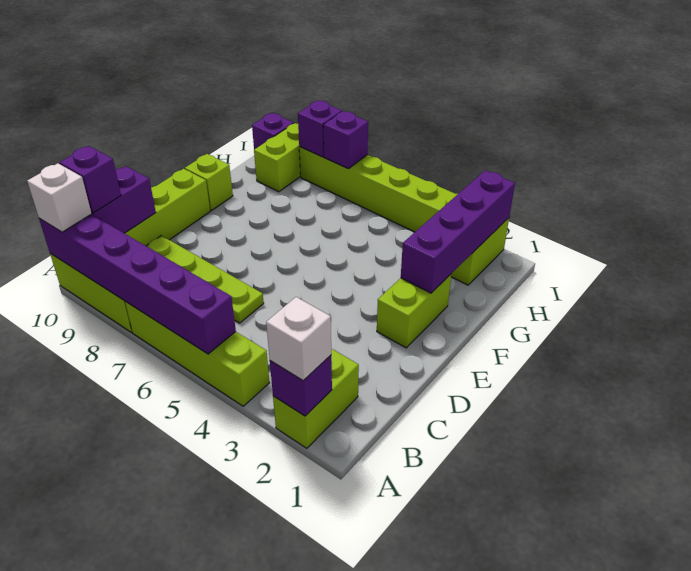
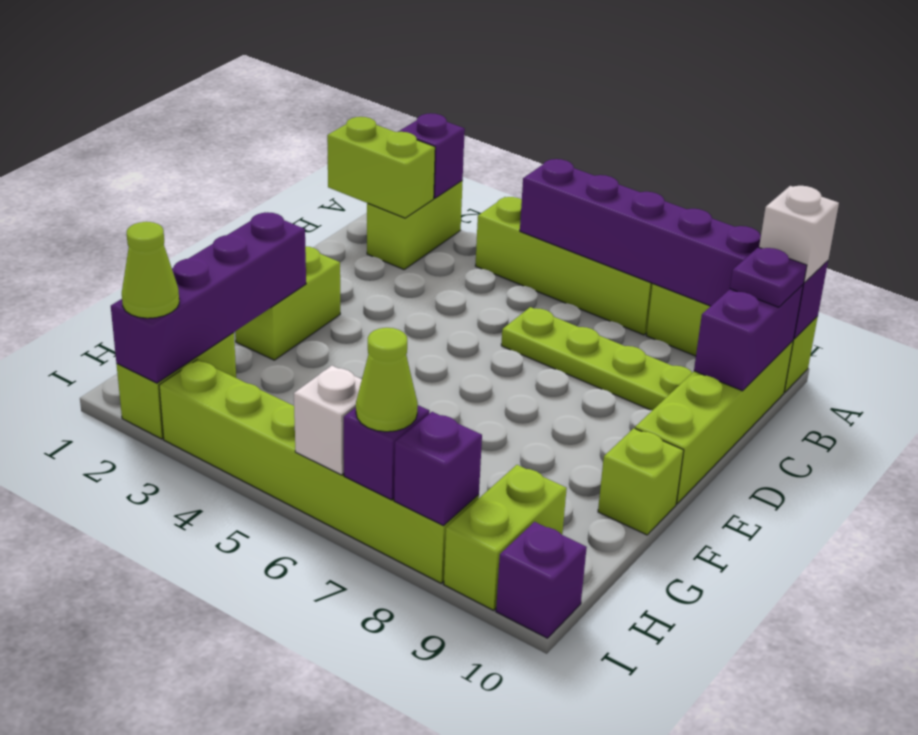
white 1x1 brick [266,297,331,381] -> white 1x1 brick moved to [294,366,362,475]
none -> lime 1x2 brick [327,117,435,218]
purple 1x1 brick [60,146,121,213] -> purple 1x1 plate [730,247,807,307]
none -> lime 1x1 cone [122,222,179,318]
none -> lime 1x1 cone [356,328,418,432]

